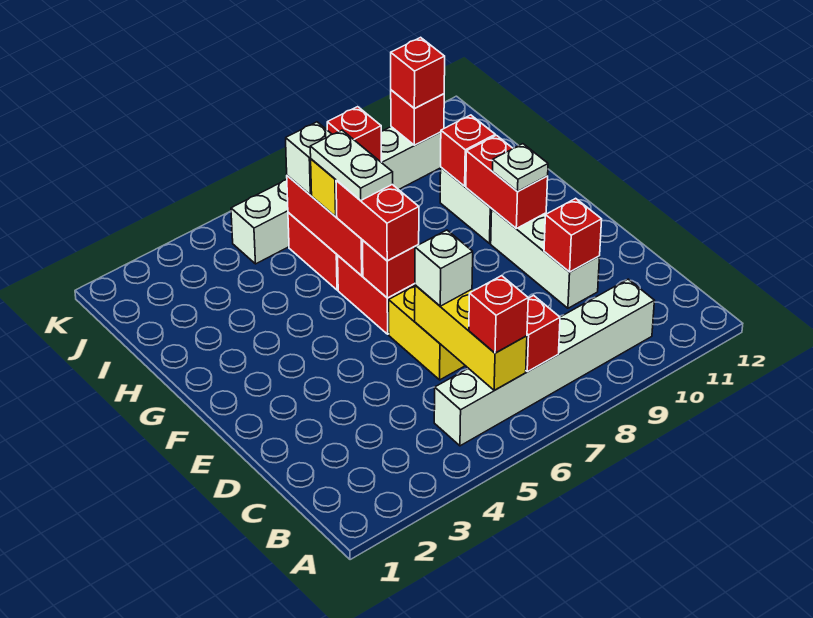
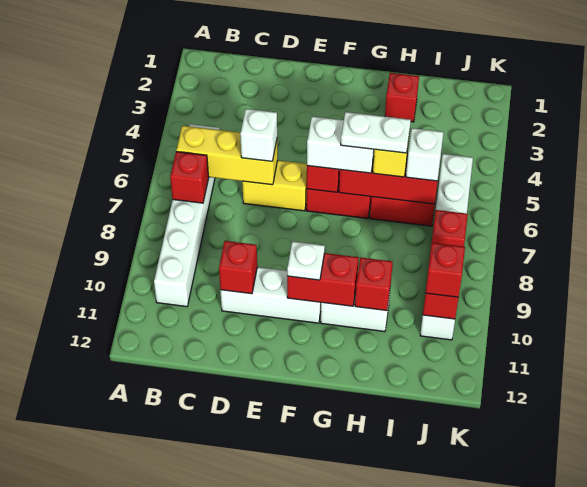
red 1x1 brick [469,276,528,353] -> red 1x1 brick moved to [385,73,419,122]
red 1x2 brick [336,181,419,261] -> white 1x2 brick [307,117,374,173]

